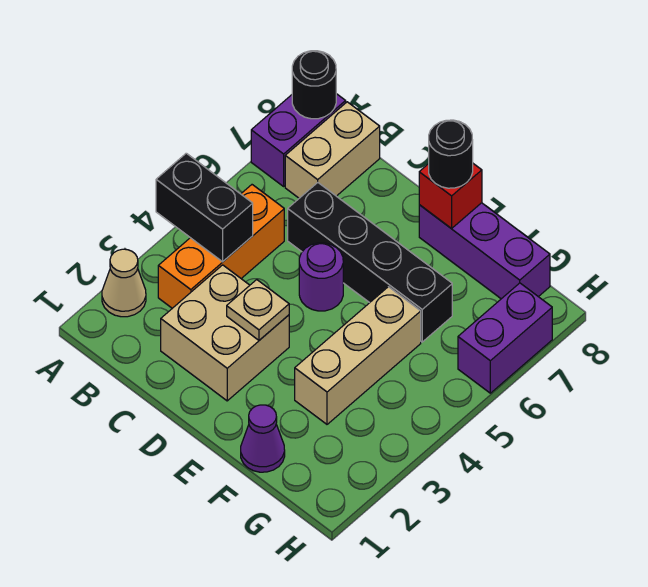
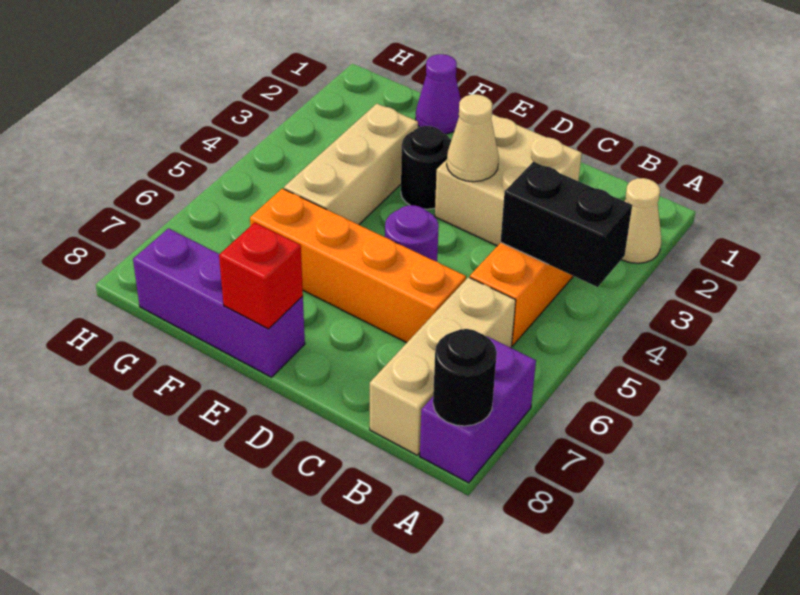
tan 1x2 brick [285,102,380,198] -> tan 1x3 brick [370,277,516,455]
black 1x4 brick [288,183,452,342] -> orange 1x4 brick [250,188,466,343]
tan 1x1 plate [227,280,289,340] -> tan 1x1 cone [447,94,499,182]
black 1x1 round brick [429,120,473,188] -> black 1x1 round brick moved to [401,126,451,209]
purple 1x2 brick [458,283,552,393] -> none

